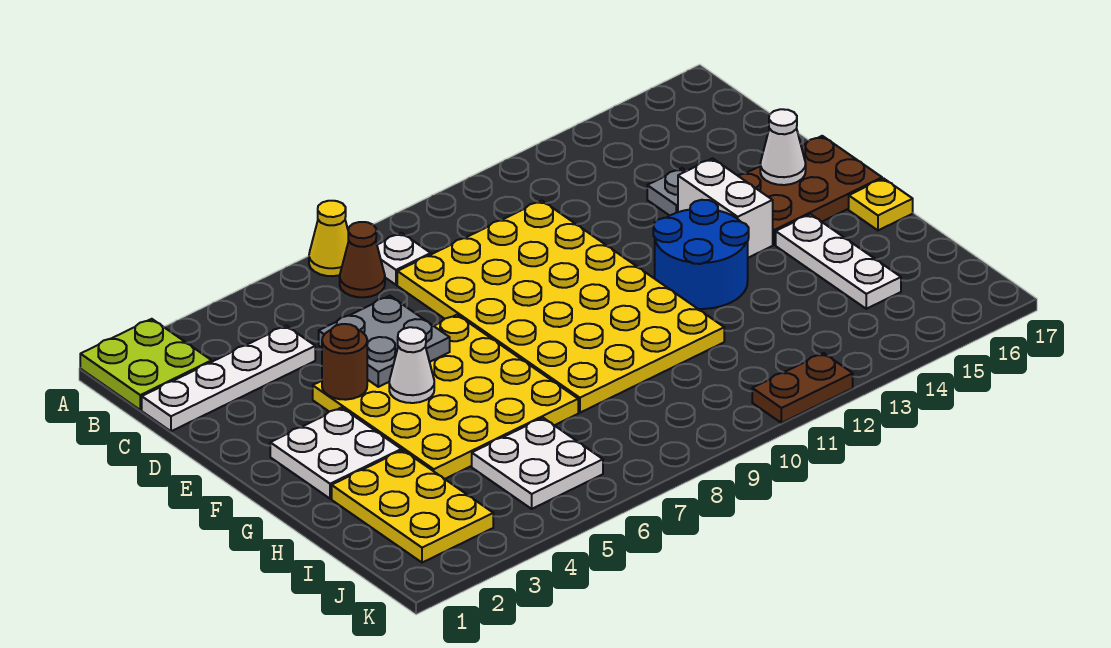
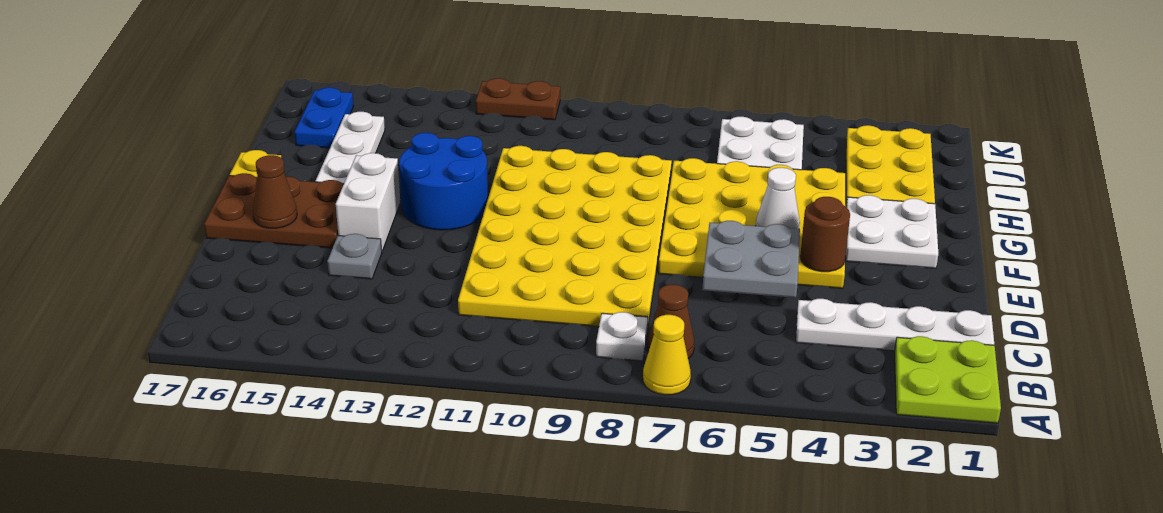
white 1x1 cone [760,109,806,185] -> brown 1x1 cone [253,155,297,228]
none -> blue 1x2 plate [295,88,354,148]

